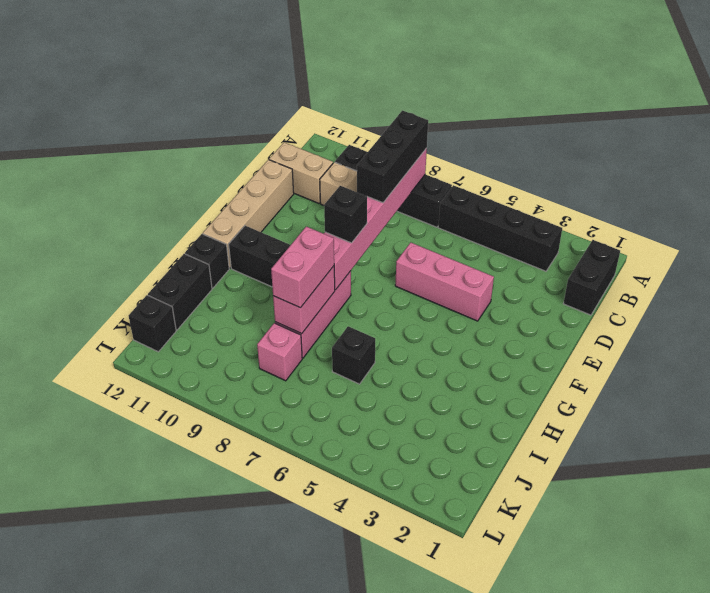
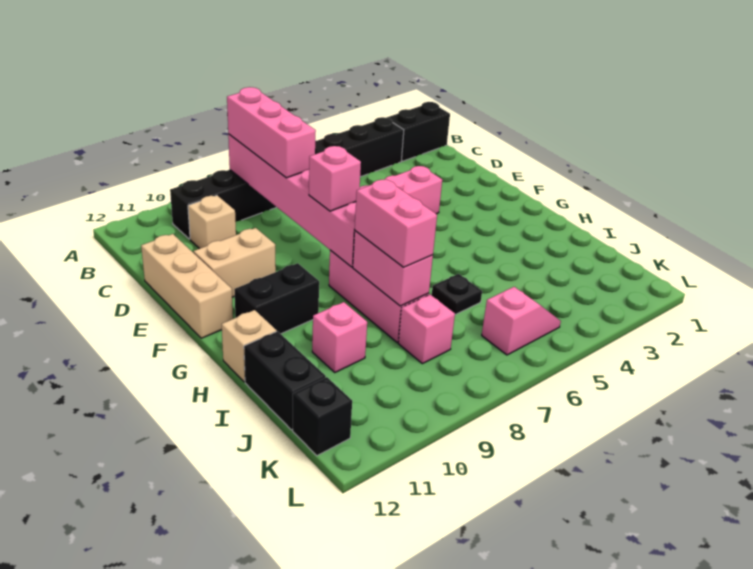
black 1x2 brick [563,240,620,315] -> black 1x2 brick turned to [387,102,450,161]
black 1x3 brick [357,111,428,203] -> pink 1x3 brick [227,87,316,178]
tan 1x2 brick [269,142,333,203] -> tan 1x2 brick moved to [194,228,276,297]
tan 1x4 brick [203,160,294,268] -> tan 1x3 brick [141,234,233,338]
black 1x1 brick [324,186,367,243] -> pink 1x1 brick [309,146,361,211]
black 1x1 brick [185,234,229,288] -> tan 1x1 brick [222,310,277,382]
black 1x1 brick [332,326,375,384] -> black 1x1 plate [432,274,482,315]
none -> pink 1x1 brick [312,302,367,372]
none -> pink 1x2 slope [482,287,561,355]

